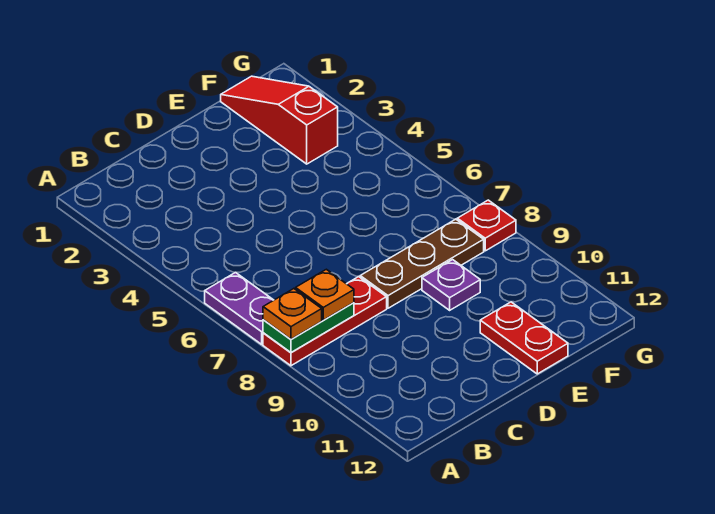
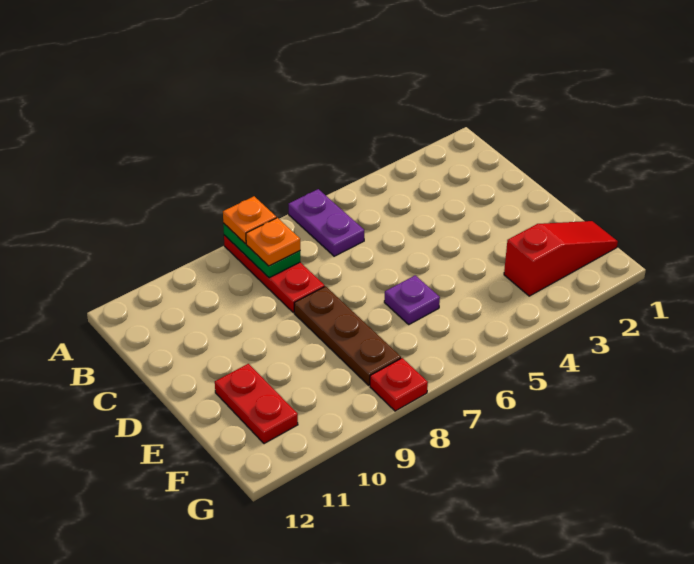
purple 1x2 plate [205,272,273,344] -> purple 1x2 plate turned to [289,189,364,256]
purple 1x1 plate [422,260,480,310] -> purple 1x1 plate moved to [384,275,440,324]
red 1x2 plate [480,302,568,374] -> red 1x2 plate turned to [215,364,298,444]

